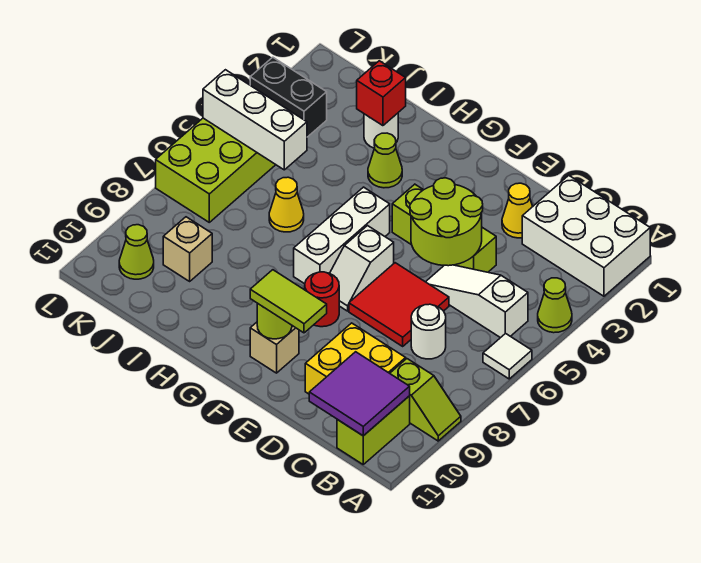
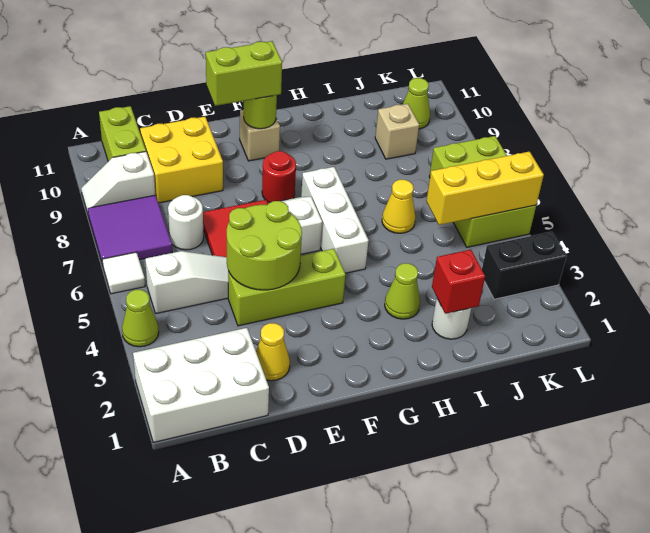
lime 1x2 slope [390,359,461,441] -> white 1x2 slope [81,151,155,213]
purple 2x2 tile [309,352,410,436] -> purple 2x2 tile moved to [88,195,172,265]
lime 1x2 tile [250,270,327,333] -> lime 1x2 brick [206,41,282,106]
white 1x3 brick [203,70,307,170] -> yellow 1x3 brick [426,152,544,225]

